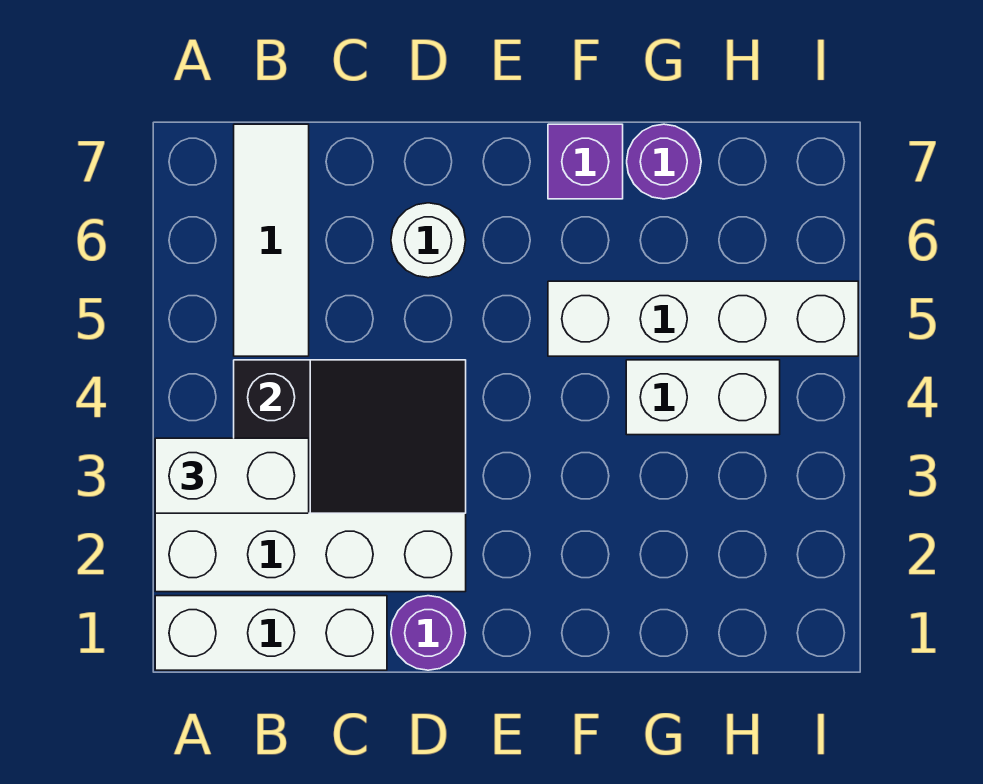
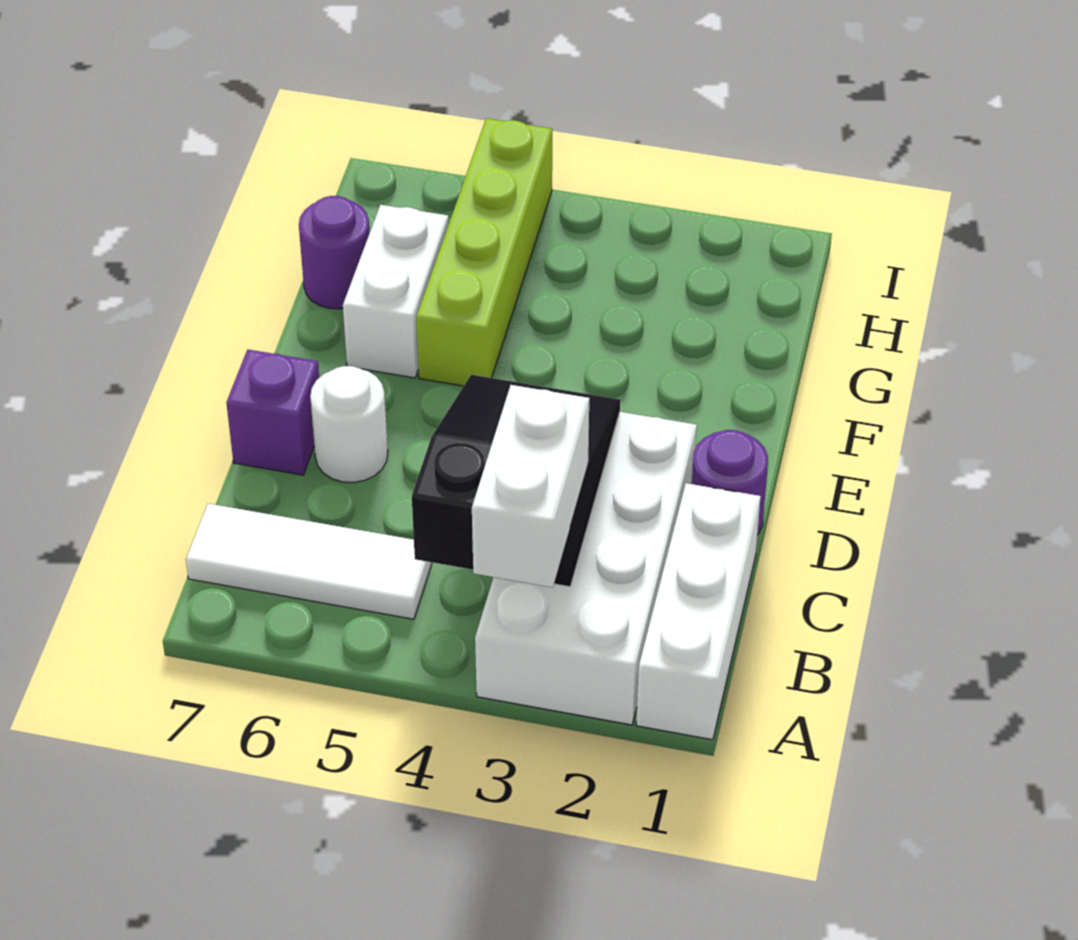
white 1x4 brick [548,281,858,356] -> lime 1x4 brick [416,118,552,386]
purple 1x1 brick [548,124,623,199] -> purple 1x1 brick moved to [226,350,319,475]
white 1x2 brick [626,360,780,435] -> white 1x2 brick moved to [343,205,449,378]

